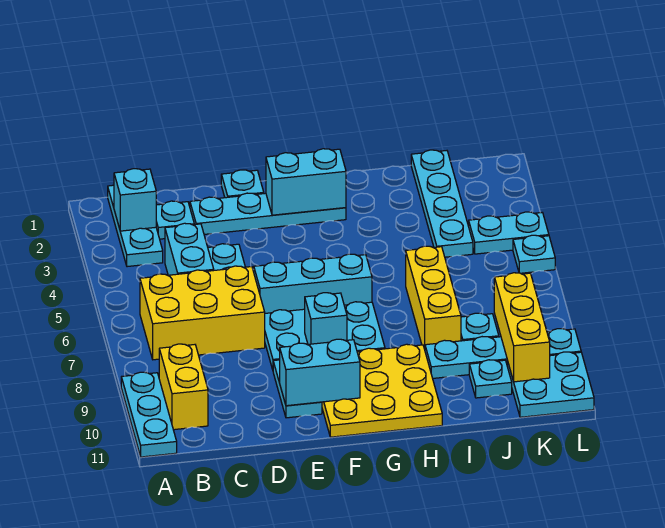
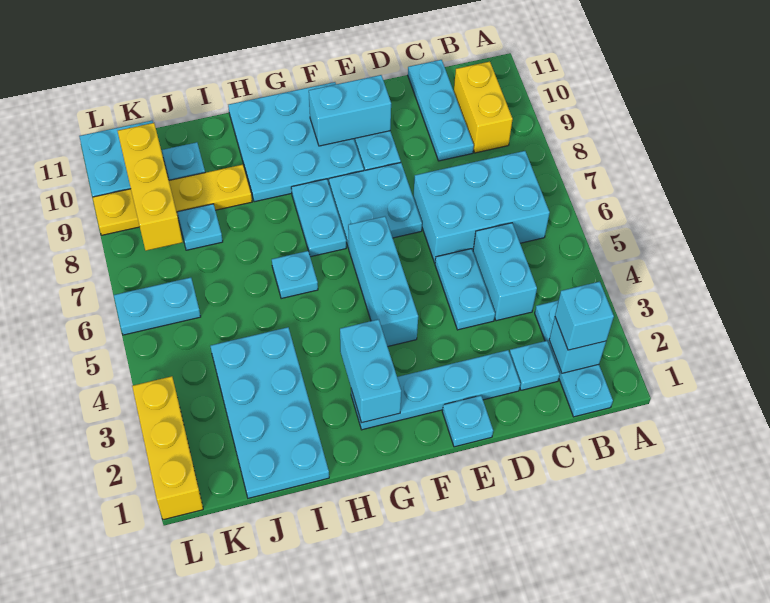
cyan 1x3 plate [121,372,177,457] -> cyan 1x3 plate moved to [408,60,474,161]
yellow 2x3 brick [140,266,265,360] -> cyan 2x3 brick [413,151,550,263]
cyan 1x3 brick [254,254,372,313] -> cyan 1x3 brick turned to [348,216,418,346]
cyan 1x2 brick [266,149,346,215] -> cyan 1x2 brick turned to [340,319,401,423]
cyan 1x1 brick [305,293,347,344] -> cyan 1x1 brick moved to [555,282,614,350]
yellow 3x3 plate [322,344,442,437] -> cyan 3x3 plate [228,82,364,202]
yellow 1x3 brick [406,246,461,349] -> yellow 1x3 brick moved to [132,376,203,520]
cyan 1x4 plate [425,329,581,378] -> yellow 1x4 plate [93,165,252,235]
cyan 1x4 plate [411,150,473,257] -> cyan 2x4 plate [210,327,329,498]
cyan 1x2 plate [469,212,549,254] -> cyan 1x2 plate moved to [114,278,201,335]
cyan 1x1 plate [513,235,555,273] -> cyan 1x1 plate moved to [272,251,318,299]

